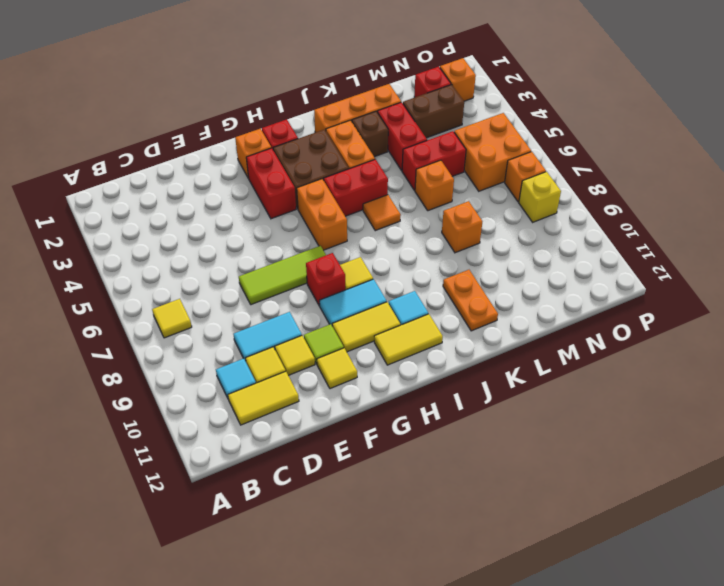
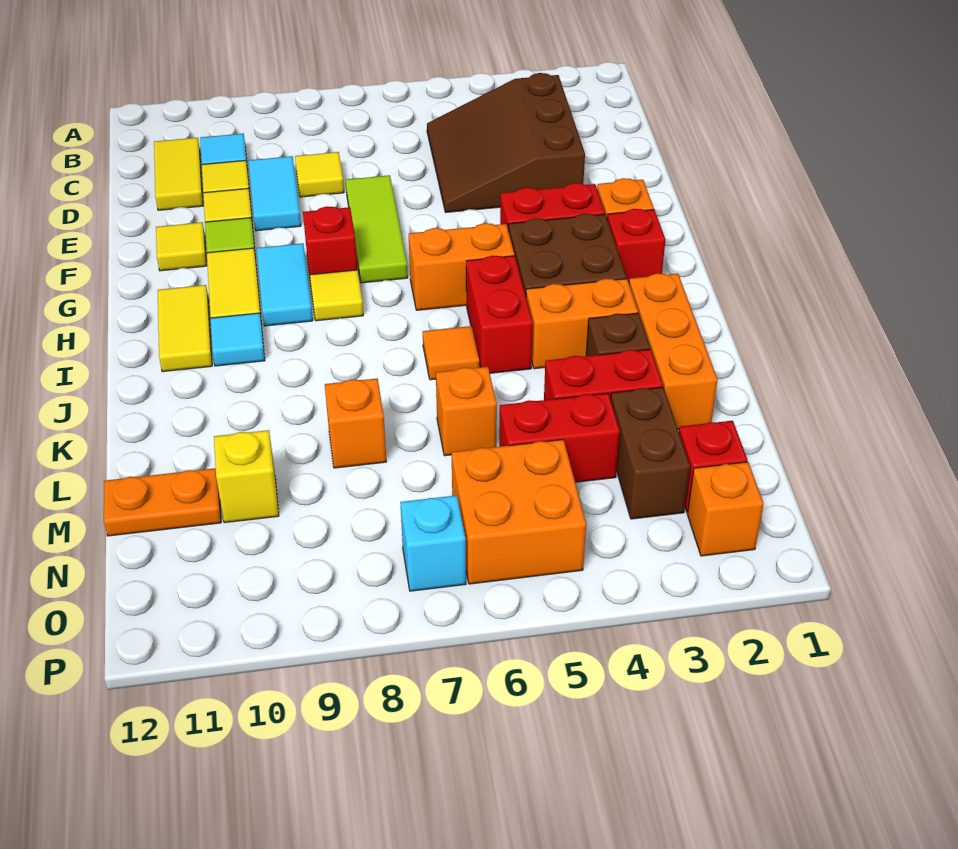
yellow 1x1 tile [152,299,192,338] -> yellow 1x1 tile moved to [295,152,344,197]
none -> brown 3x3 slope [427,73,585,212]
orange 1x2 plate [443,270,498,331] -> orange 1x2 plate moved to [104,468,221,536]
red 1x2 brick [402,131,466,190] -> red 1x2 brick turned to [499,393,620,482]
orange 1x1 brick [505,152,546,202] -> cyan 1x1 brick [400,495,466,591]
yellow 1x1 brick [519,172,561,222] -> yellow 1x1 brick moved to [214,430,279,523]

